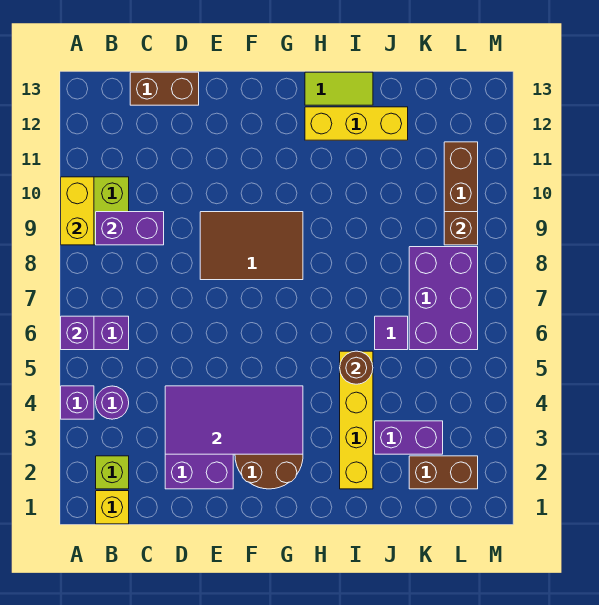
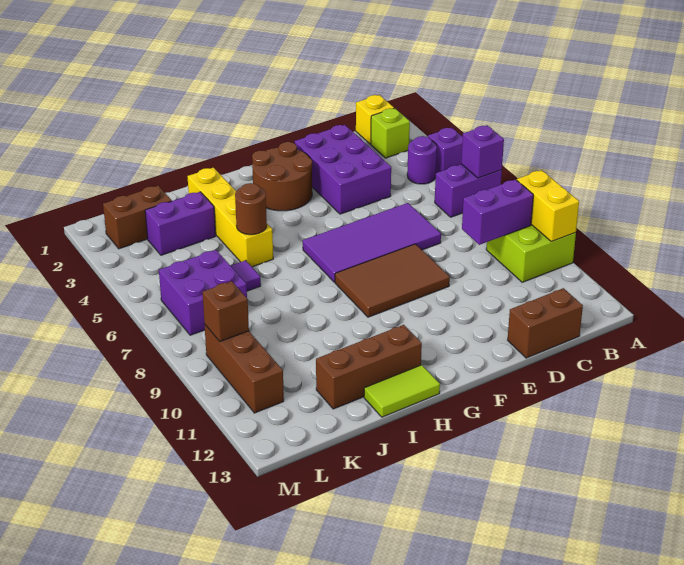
purple 2x4 tile [165,386,303,454] -> purple 2x4 tile moved to [303,203,441,282]
yellow 1x3 brick [305,107,408,140] -> brown 1x3 brick [316,325,422,409]
purple 2x3 brick [409,247,478,350] -> purple 2x2 brick [159,250,247,335]

